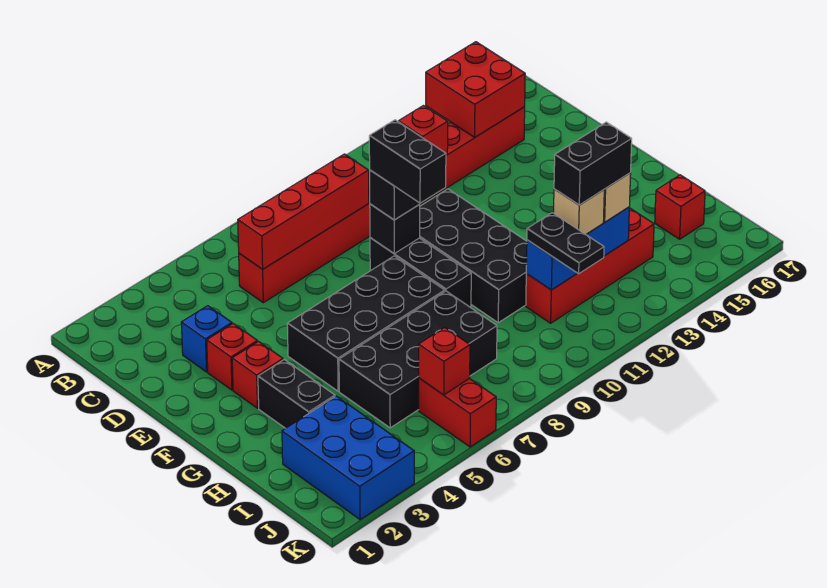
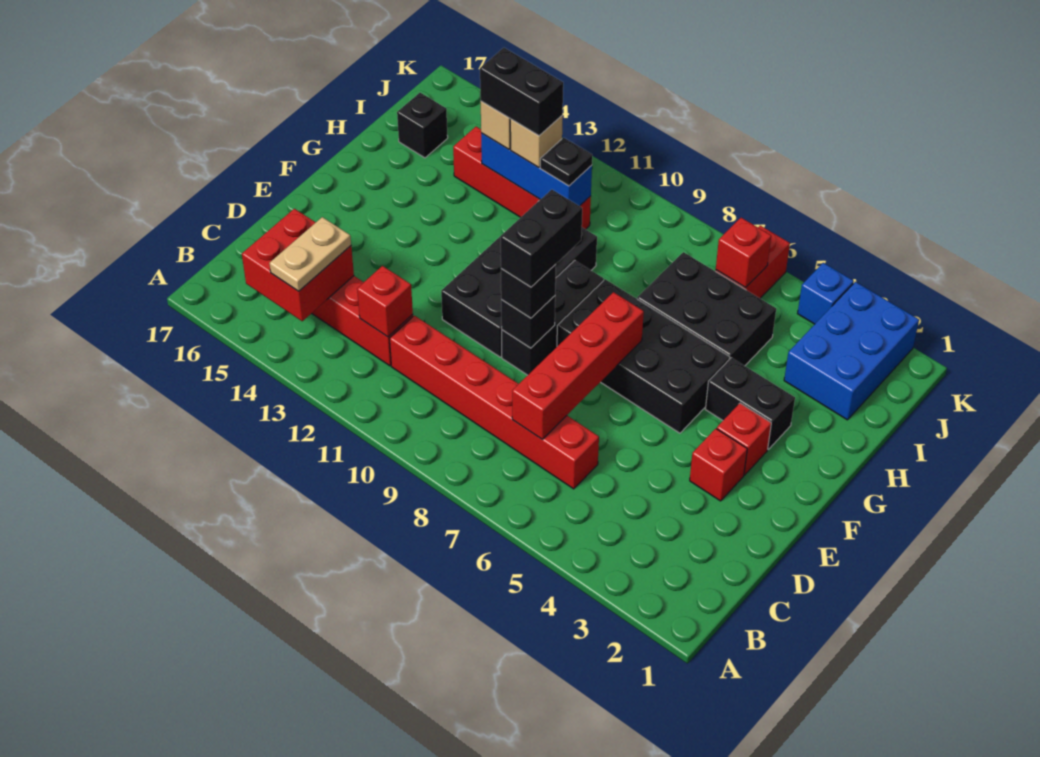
none -> tan 1x2 plate [269,217,351,291]
red 1x4 brick [238,154,369,269] -> red 1x4 brick turned to [512,292,644,439]
blue 1x1 brick [181,306,232,372] -> blue 1x1 brick moved to [798,263,854,324]
black 1x2 brick [258,360,335,428] -> black 1x2 brick turned to [705,358,795,449]
black 2x4 brick [339,291,497,428] -> black 2x3 brick [637,252,776,366]
black 1x2 plate [527,213,604,274] -> black 1x1 plate [540,138,592,186]
red 1x1 brick [655,175,705,239] -> black 1x1 brick [397,93,448,158]

